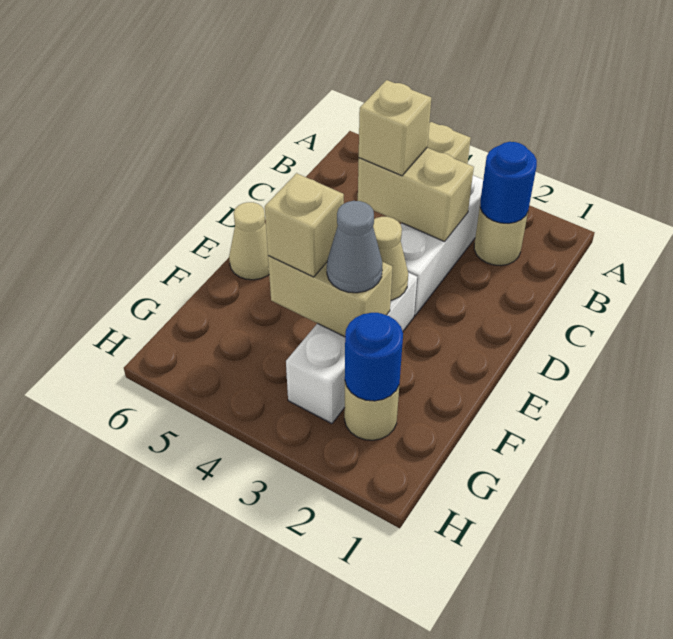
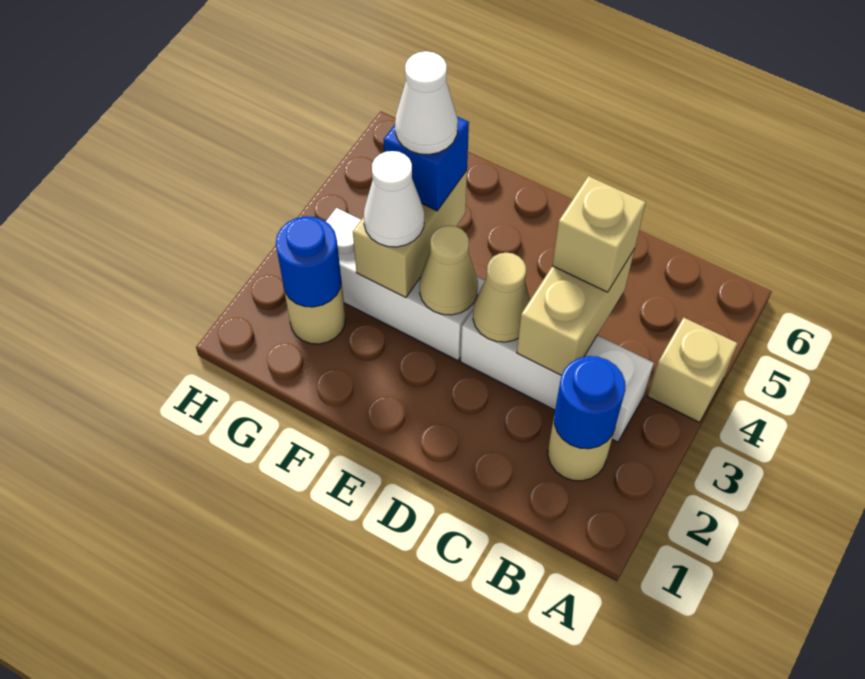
tan 1x1 cone [229,202,269,280] -> tan 1x1 cone moved to [473,253,530,342]
grey 1x1 cone [327,201,382,293] -> white 1x1 cone [364,151,424,247]
tan 1x1 brick [265,173,344,277] -> blue 1x1 brick [384,117,469,211]
none -> white 1x1 cone [395,51,458,155]

